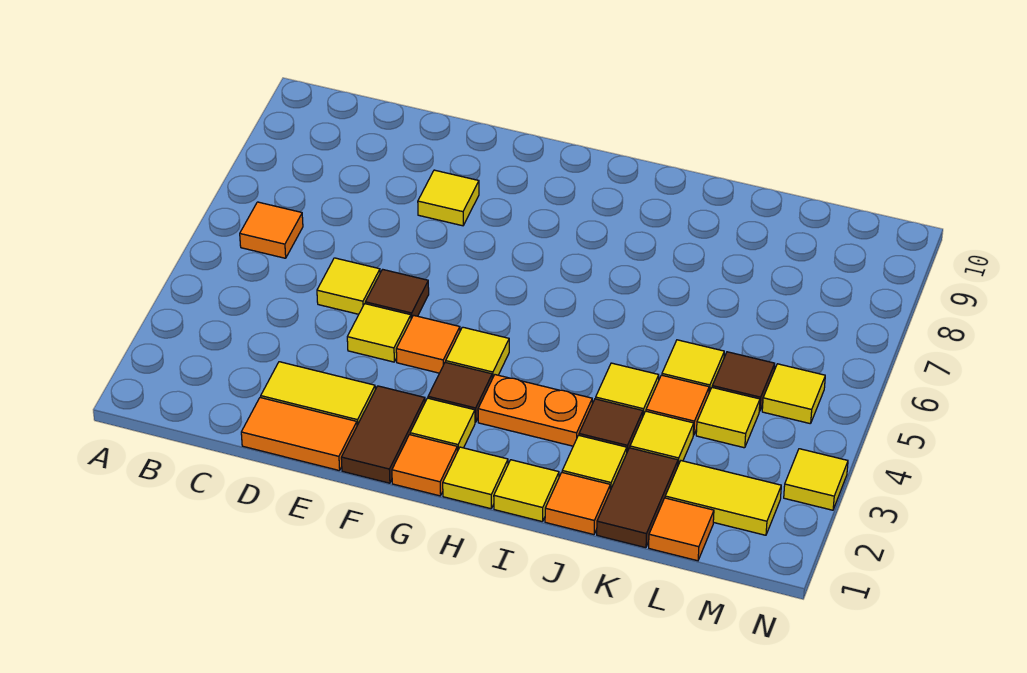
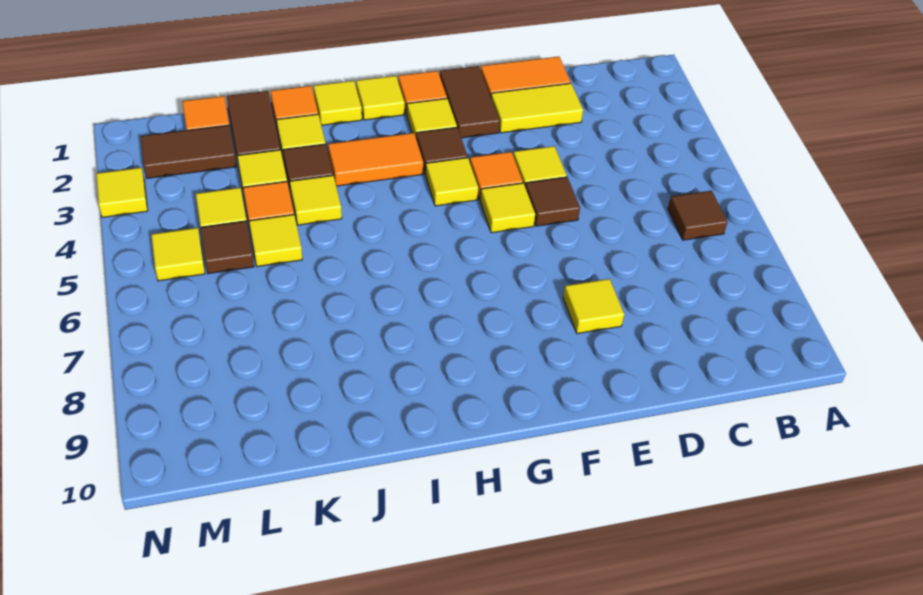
orange 1x1 tile [240,202,303,258] -> brown 1x1 tile [668,191,727,240]
yellow 1x1 tile [317,258,380,314] -> yellow 1x1 tile moved to [480,183,535,233]
orange 1x2 plate [478,375,592,446] -> orange 1x2 tile [328,133,423,186]
yellow 1x2 tile [665,461,781,535] -> brown 1x2 tile [141,125,236,178]

